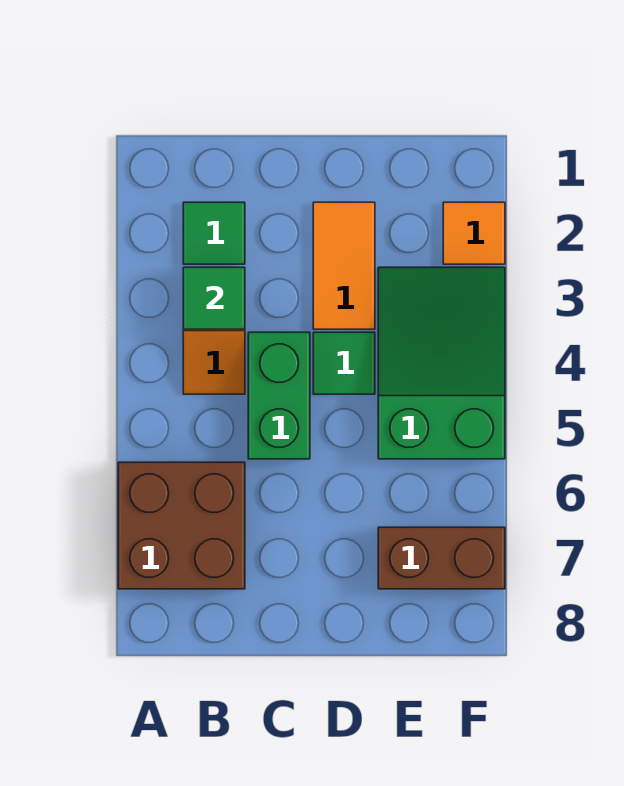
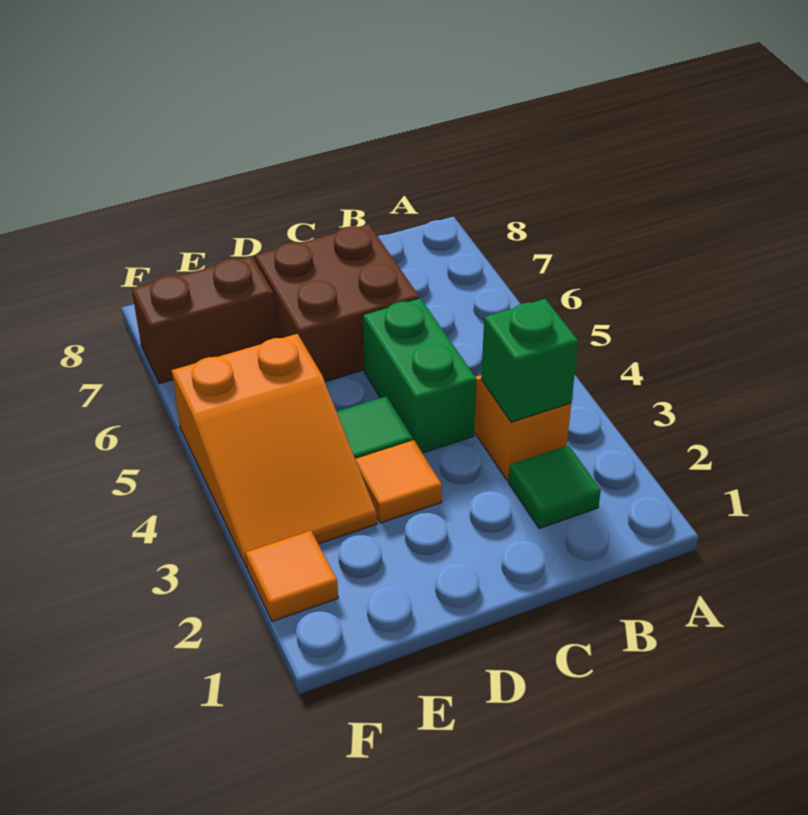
brown 2x2 brick [118,462,245,589] -> brown 2x2 brick moved to [255,224,419,382]
green 1x1 tile [183,267,245,329] -> green 1x1 brick [481,299,578,422]
orange 1x2 tile [313,202,375,329] -> orange 1x1 tile [355,440,442,523]
green 2x3 slope [378,267,505,459] -> orange 2x3 slope [172,334,377,568]

